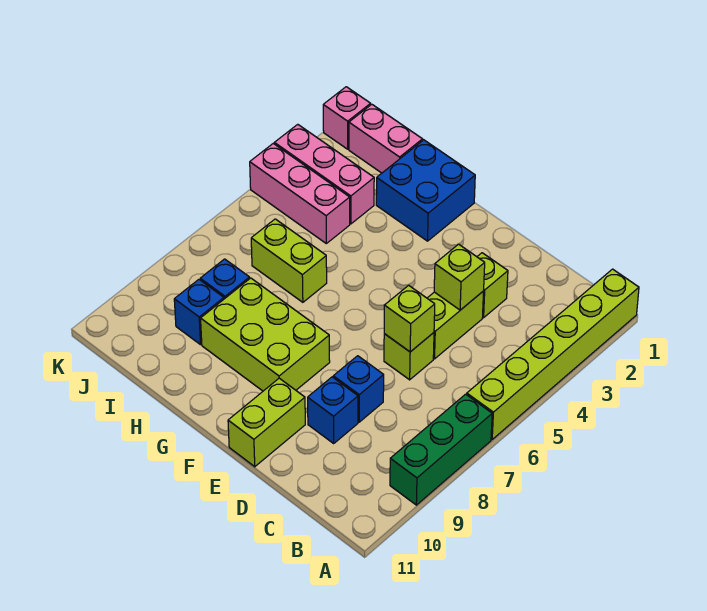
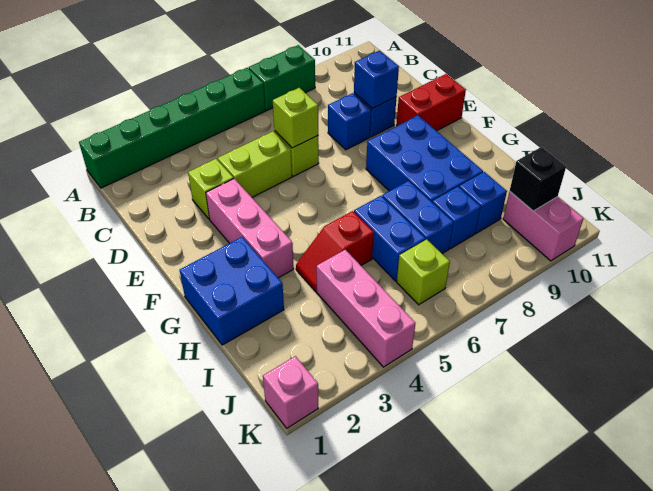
lime 1x6 brick [467,269,639,439] -> green 1x6 brick [79,68,265,188]
green 1x3 brick [390,394,492,505] -> green 1x2 brick [249,45,315,110]
lime 1x1 brick [434,244,485,310] -> lime 1x1 brick moved to [397,239,450,305]
none -> blue 1x1 brick [354,51,399,109]
lime 1x2 brick [228,378,305,467] -> red 1x2 brick [396,74,466,131]
lime 2x3 brick [201,278,330,391] -> blue 2x3 brick [366,115,483,202]
none -> red 1x2 slope [296,211,374,291]
lime 1x2 brick [251,219,327,302] -> blue 1x2 brick [354,196,426,281]
none -> blue 1x2 brick [382,181,454,254]
pink 1x2 brick [349,104,423,173] -> pink 1x2 brick moved to [503,191,584,261]
pink 1x3 brick [274,124,374,224] -> pink 1x3 brick moved to [206,179,294,278]
none -> black 1x1 brick [510,147,566,211]

